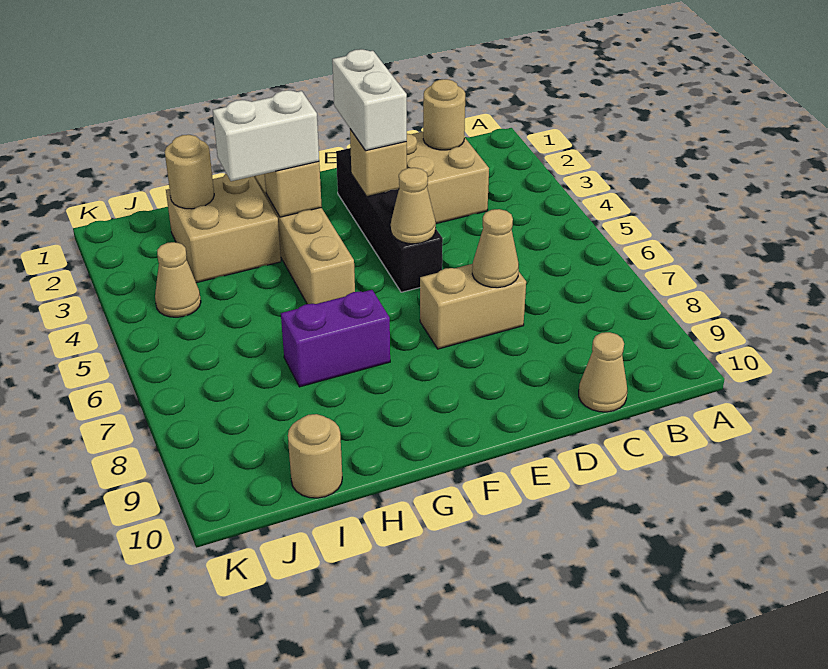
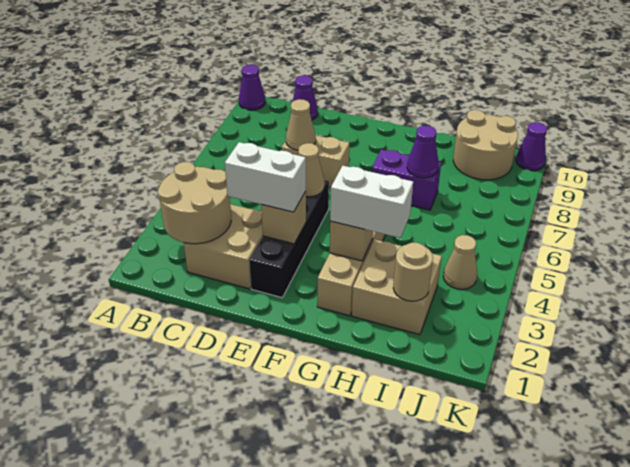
none -> purple 1x1 cone [239,65,265,110]
tan 1x1 round brick [423,79,465,150] -> tan 2x2 round brick [158,162,231,244]
tan 1x1 cone [579,332,627,412] -> purple 1x1 cone [293,75,318,120]
white 1x2 brick [332,49,407,151] -> white 1x2 brick turned to [225,142,306,212]
none -> purple 1x1 cone [407,126,439,178]
tan 1x1 round brick [288,414,342,498] -> tan 2x2 round brick [453,110,518,180]
none -> purple 1x1 cone [516,122,547,171]

